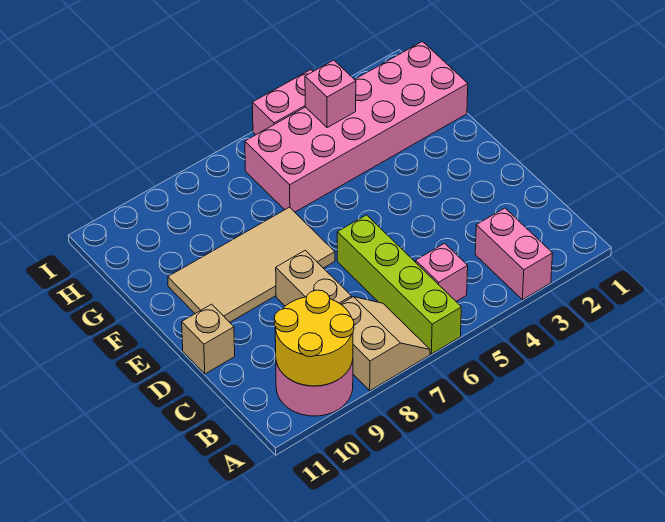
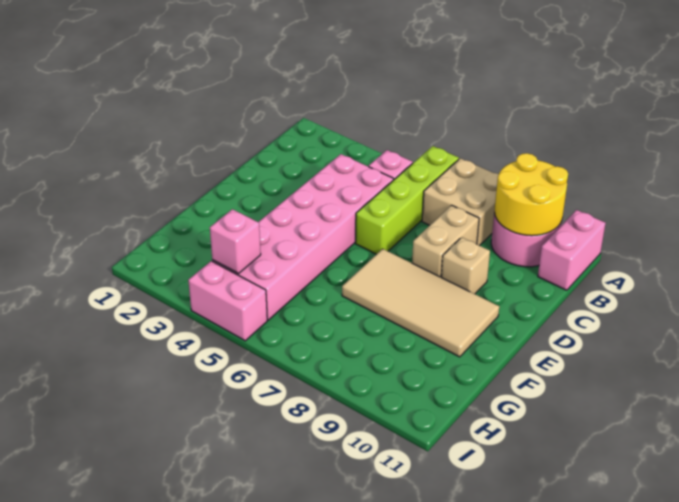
pink 1x2 brick [475,208,553,300] -> pink 1x2 brick moved to [538,210,606,290]
tan 2x2 slope [341,297,430,391] -> tan 2x2 brick [422,158,499,246]
tan 1x1 brick [182,304,235,374] -> tan 1x1 brick moved to [441,237,490,294]
pink 2x6 brick [245,42,468,212] -> pink 2x6 brick turned to [212,154,394,320]

